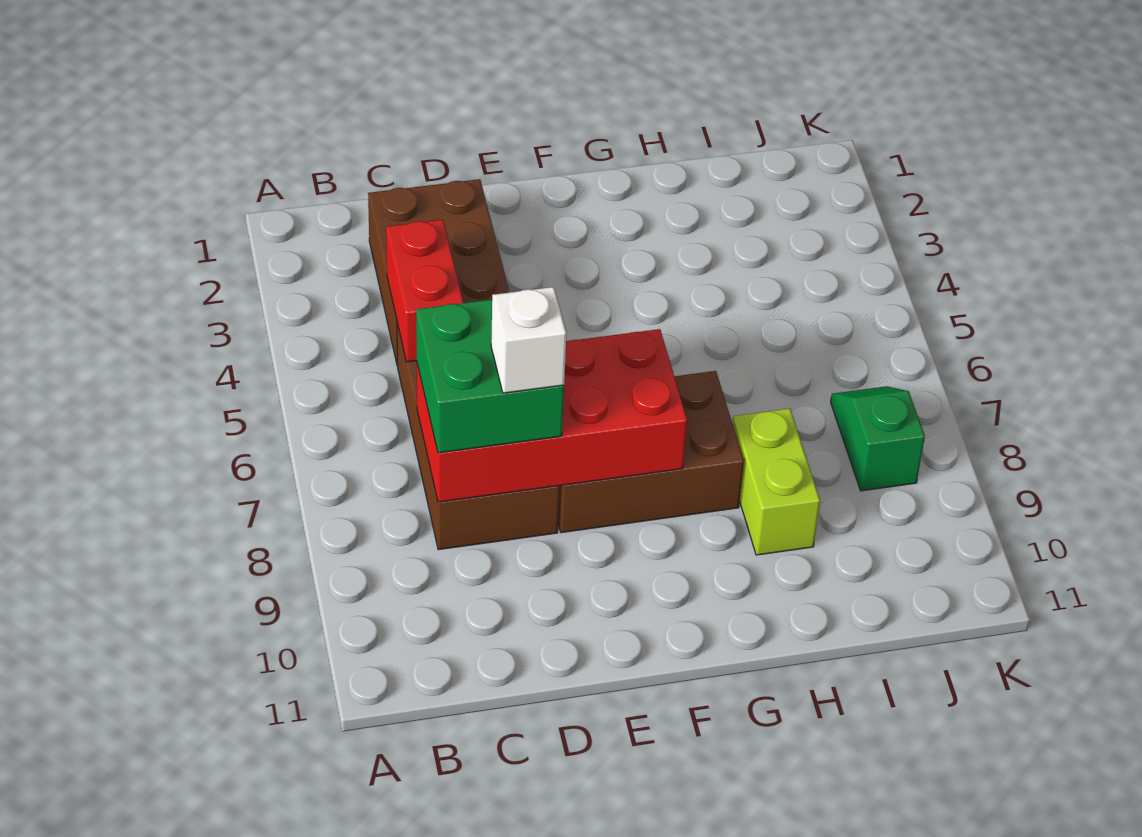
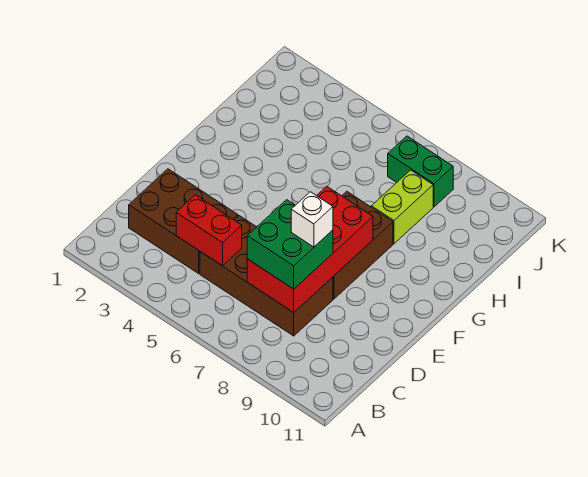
lime 1x2 brick [732,408,820,555] -> lime 1x2 brick turned to [371,170,433,244]
green 1x2 slope [831,386,925,491] -> green 1x2 brick [388,136,453,207]

